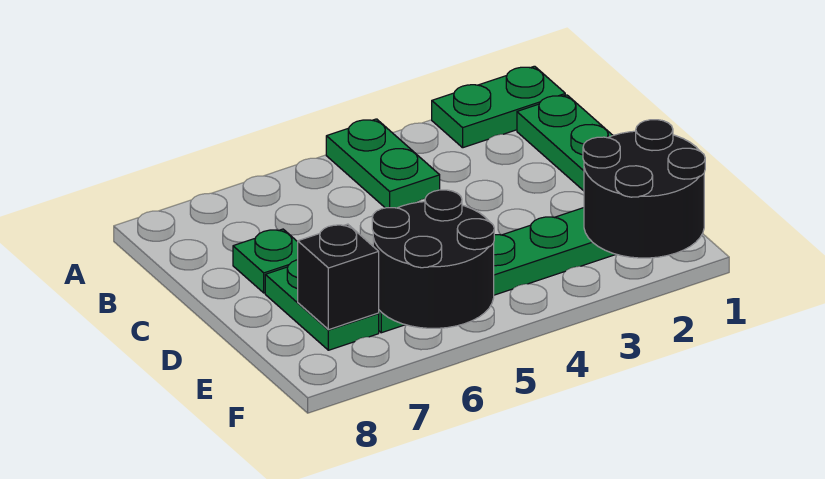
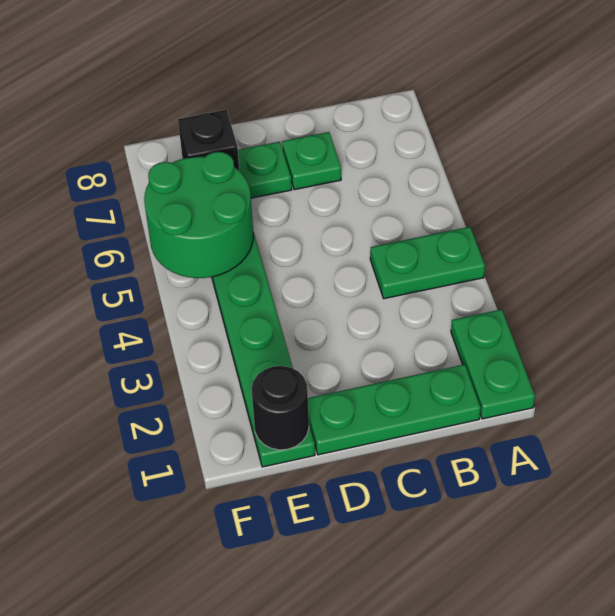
black 2x2 round brick [583,120,705,258] -> black 1x1 round brick [251,366,309,450]
black 2x2 round brick [372,190,494,328] -> green 2x2 round brick [144,152,253,278]

